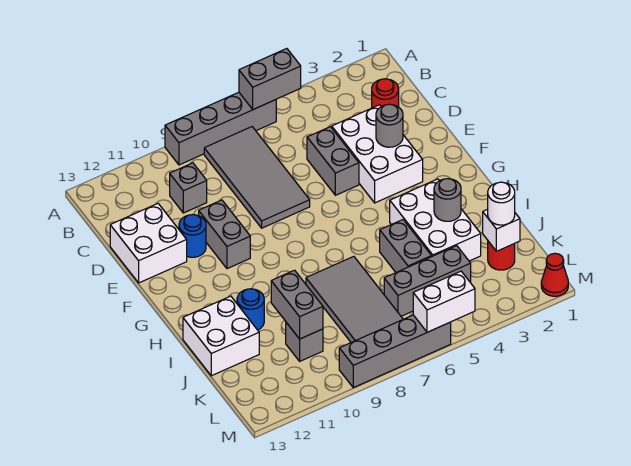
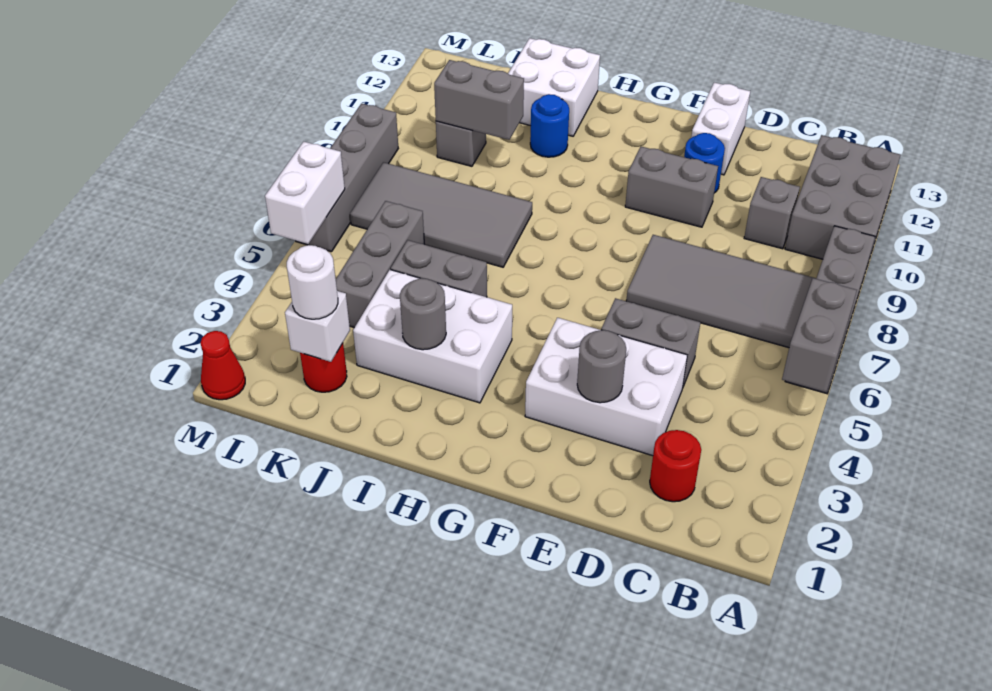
none -> grey 2x3 brick [785,135,900,262]
white 2x2 brick [110,204,187,283] -> white 1x2 brick [691,82,750,175]

